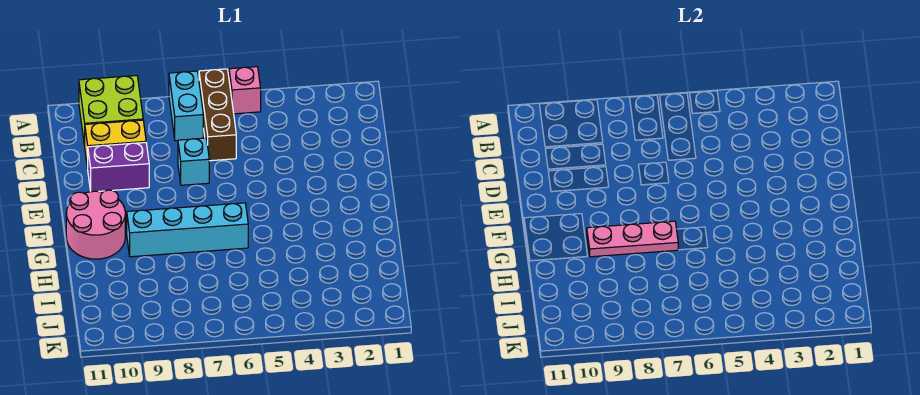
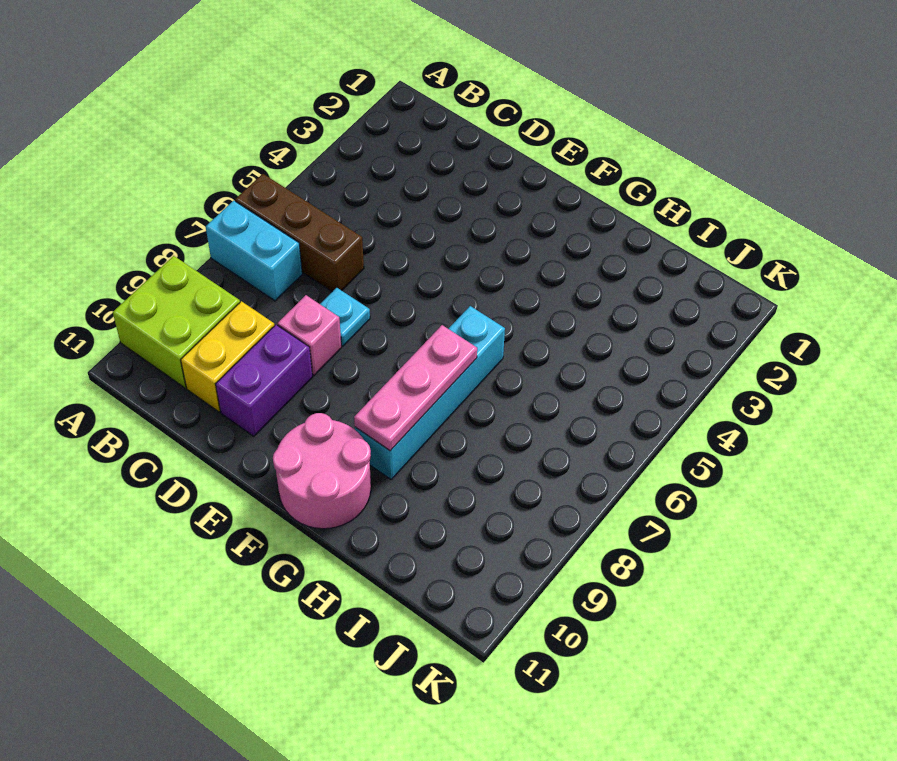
pink 1x1 brick [229,67,261,114] -> pink 1x1 brick moved to [277,295,342,375]
cyan 1x1 brick [178,138,209,185] -> cyan 1x1 plate [320,288,370,346]

